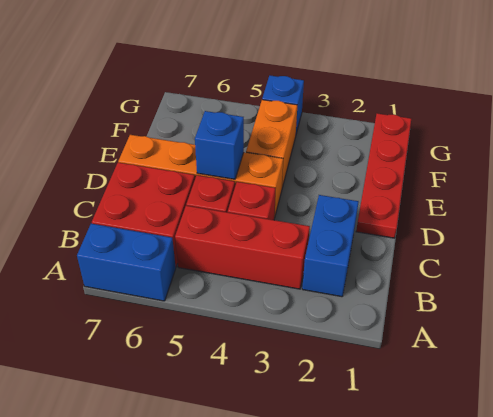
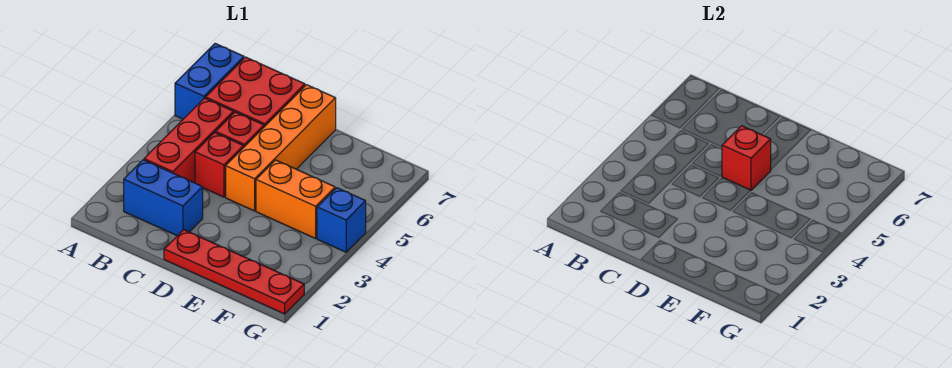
blue 1x1 brick [195,111,244,179] -> red 1x1 brick [722,126,771,190]

